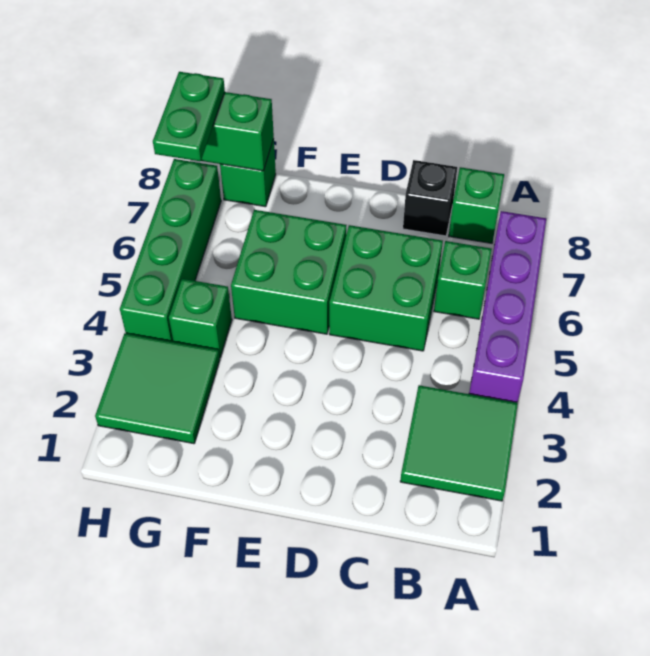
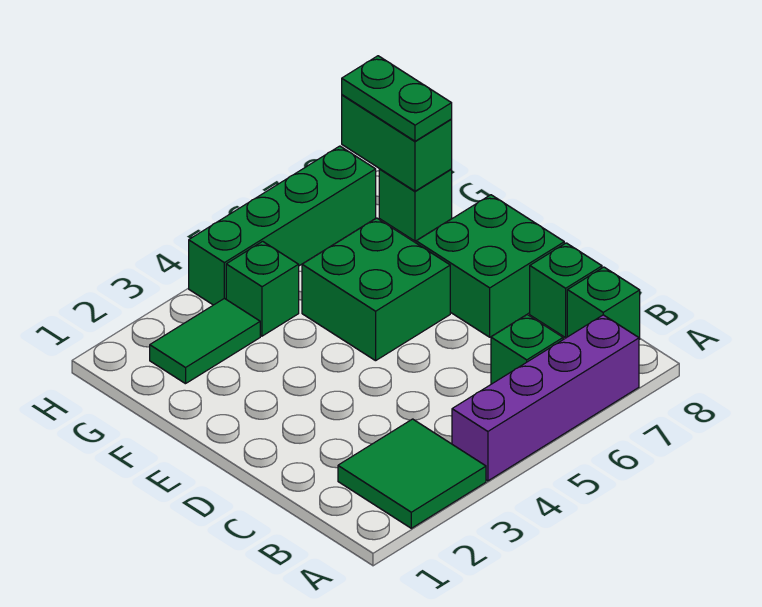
green 2x2 brick [329,225,443,351] -> green 2x2 brick moved to [416,195,564,337]
black 1x1 brick [403,160,457,236] -> green 1x1 brick [530,243,602,338]
green 2x2 tile [95,333,220,444] -> green 1x2 tile [150,298,260,384]
green 1x2 plate [153,72,225,161] -> green 1x2 plate turned to [342,56,452,141]

